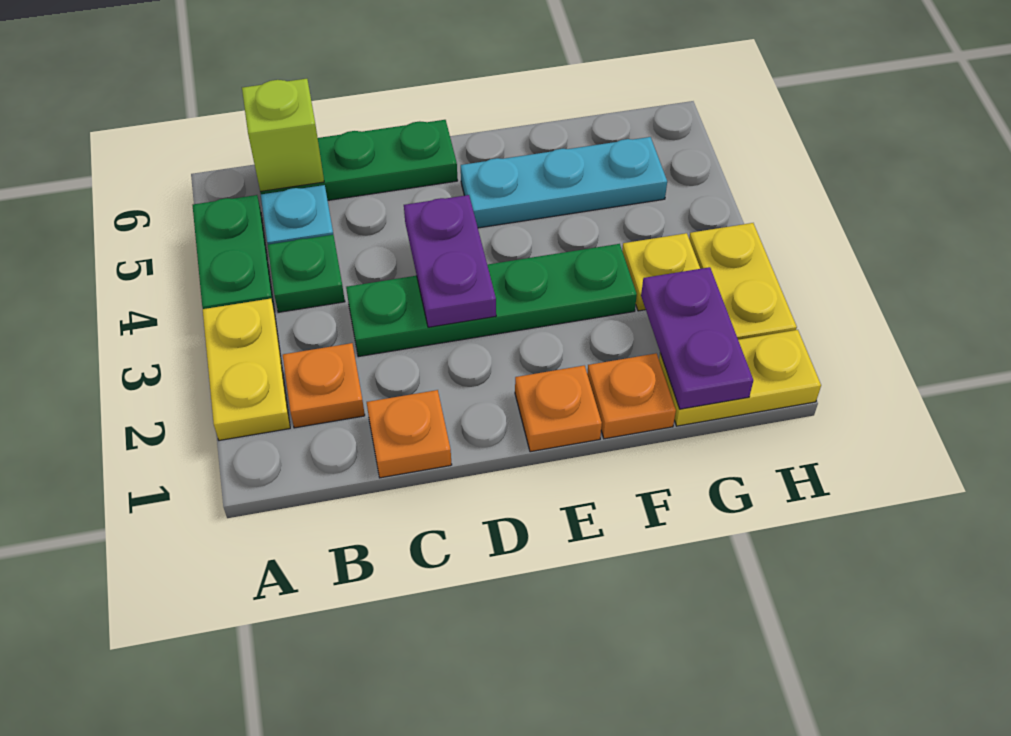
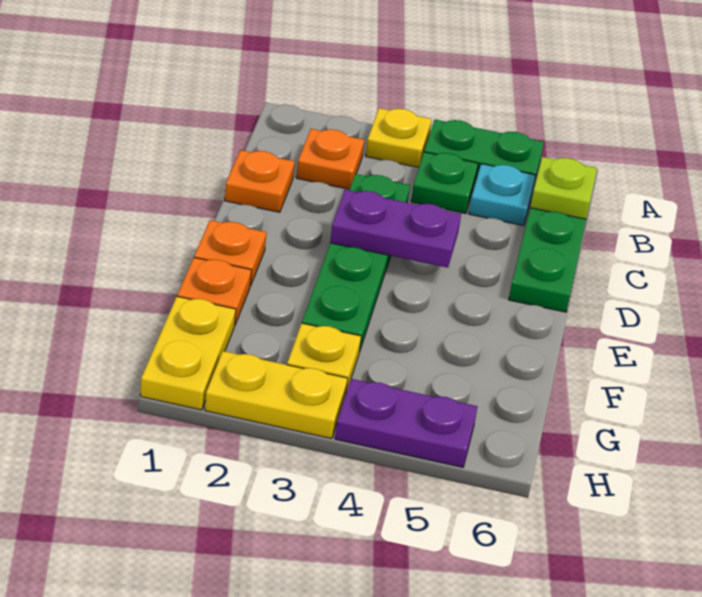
yellow 1x2 plate [203,299,290,440] -> yellow 1x1 plate [366,108,432,168]
lime 1x1 brick [242,79,324,192] -> lime 1x1 plate [530,157,597,219]
cyan 1x3 plate [461,137,667,228] -> none
purple 1x2 plate [641,267,753,409] -> purple 1x2 plate moved to [335,379,478,467]

